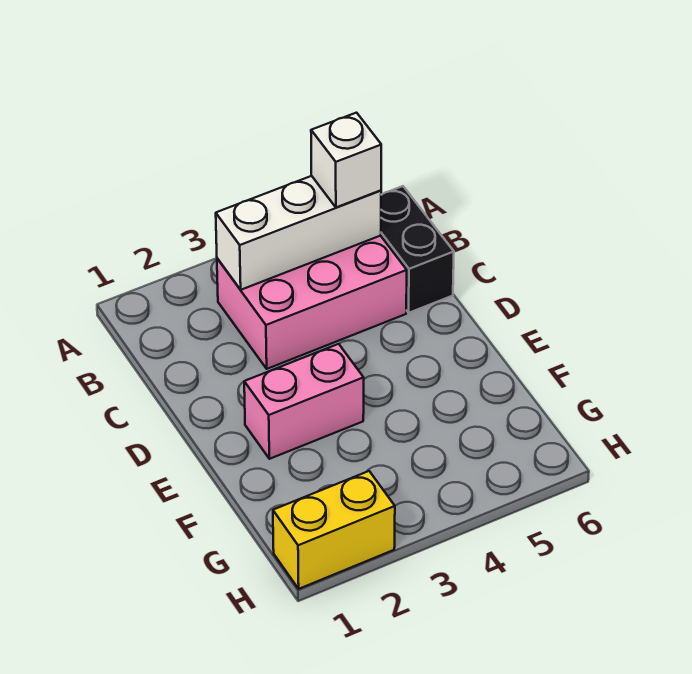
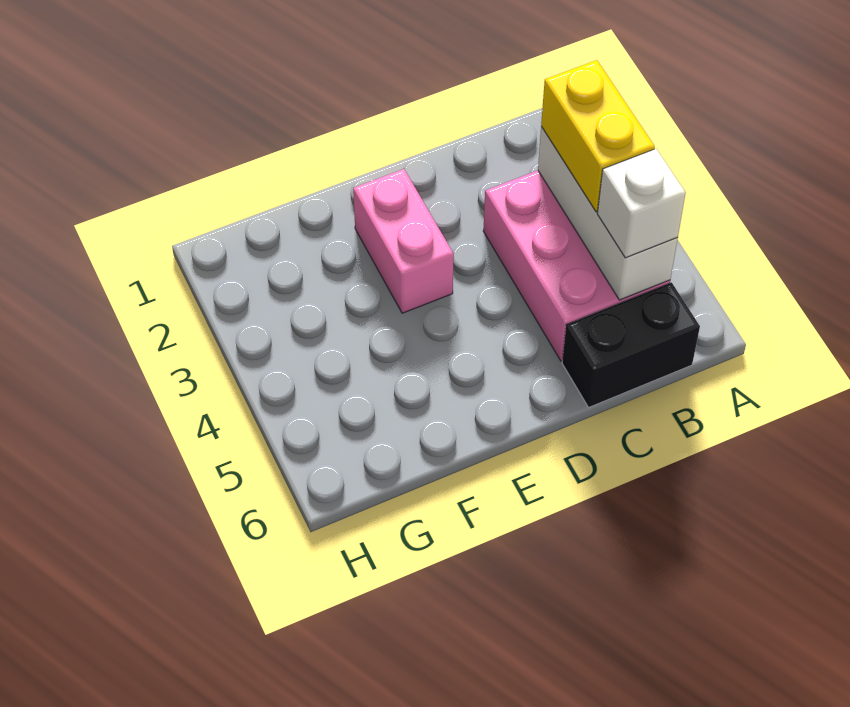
yellow 1x2 brick [273,471,395,589] -> yellow 1x2 brick moved to [541,60,655,212]

